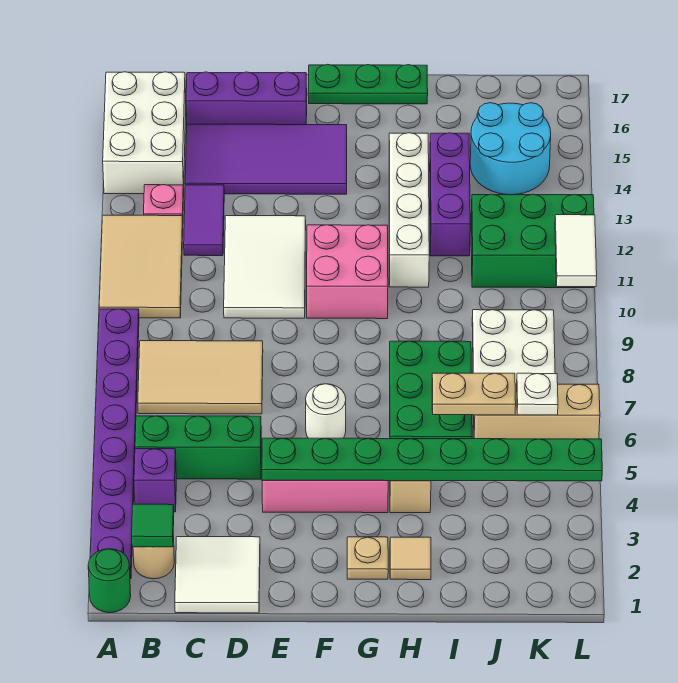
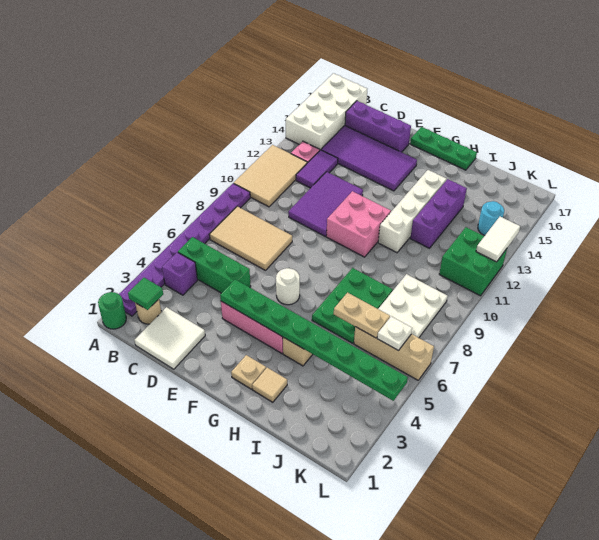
white 2x3 brick [103,72,186,194] -> white 2x4 brick [286,73,367,150]
white 2x3 tile [224,216,306,318] -> purple 2x3 tile [288,172,363,237]
green 2x3 brick [471,194,594,288] -> green 2x2 brick [439,227,507,296]
cyan 2x2 round brick [470,103,551,195] -> cyan 1x1 round brick [478,201,504,235]
white 1x2 tile [555,215,597,287] -> white 1x2 tile moved to [476,217,520,262]

